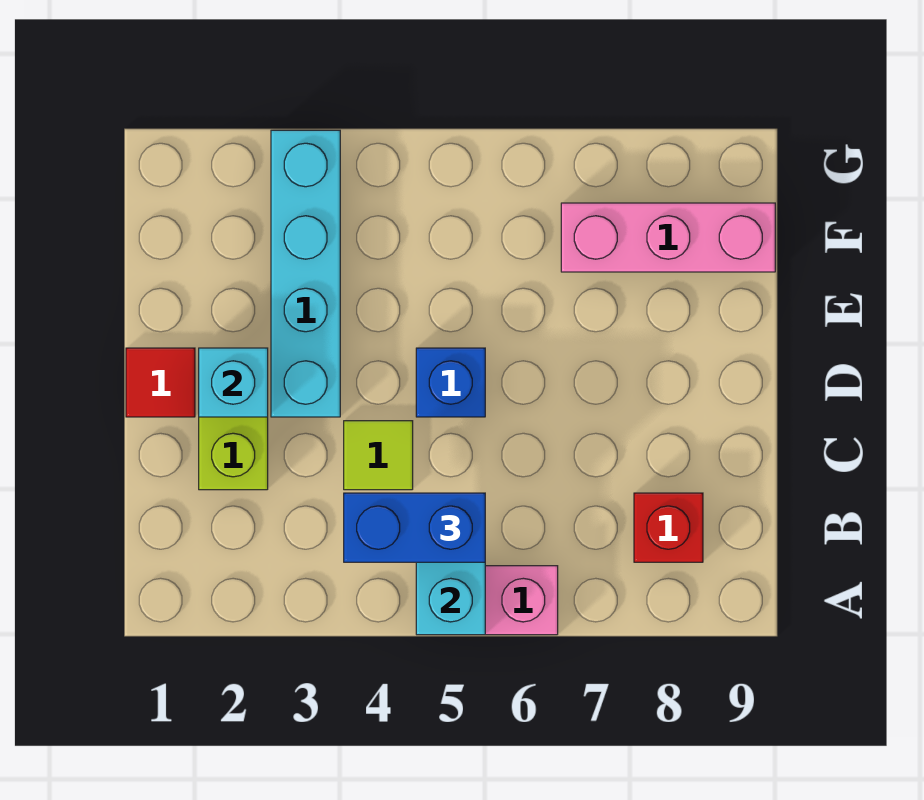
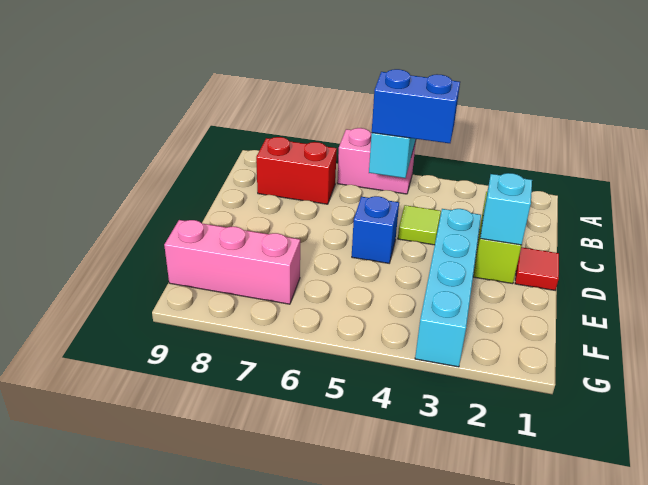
red 1x1 brick [634,493,703,562] -> red 1x2 brick [256,137,337,204]

